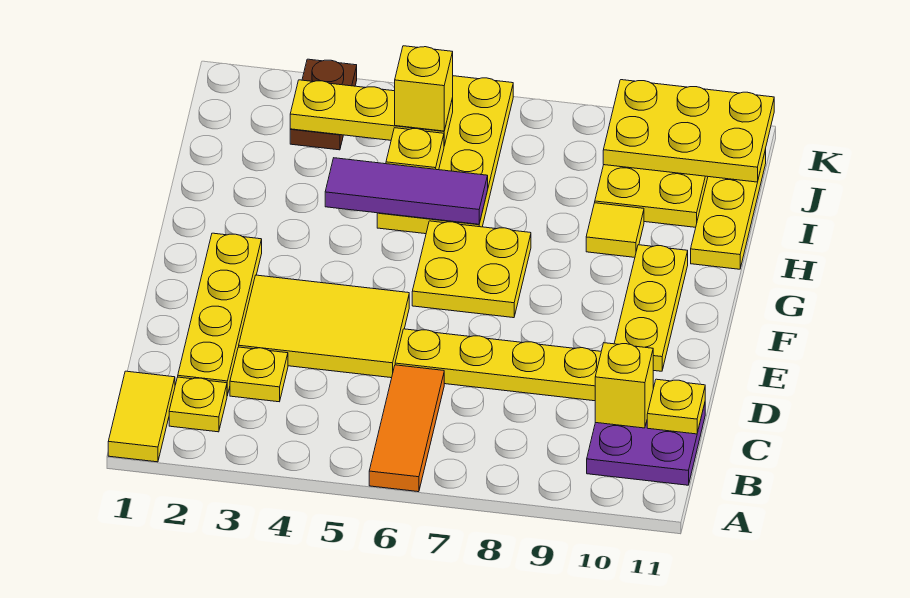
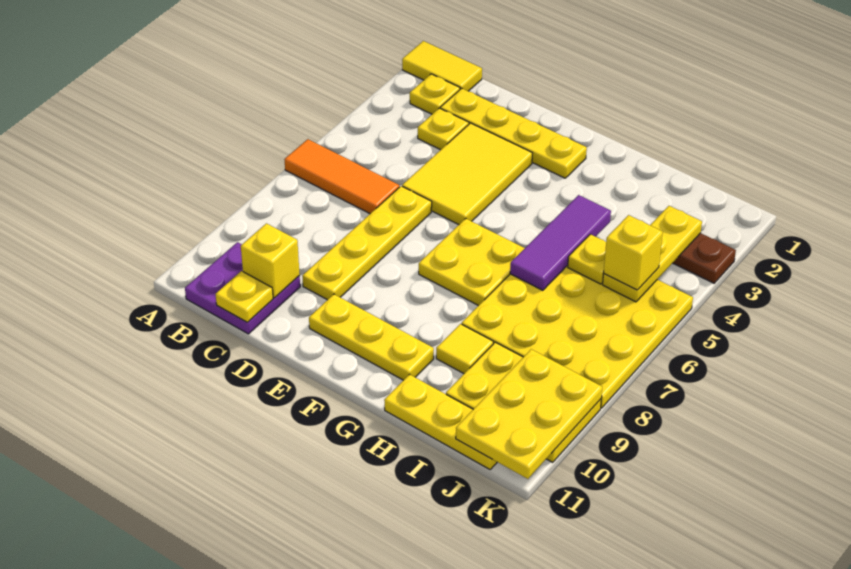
yellow 2x4 plate [377,76,513,234] -> yellow 4x4 plate [462,265,693,408]

